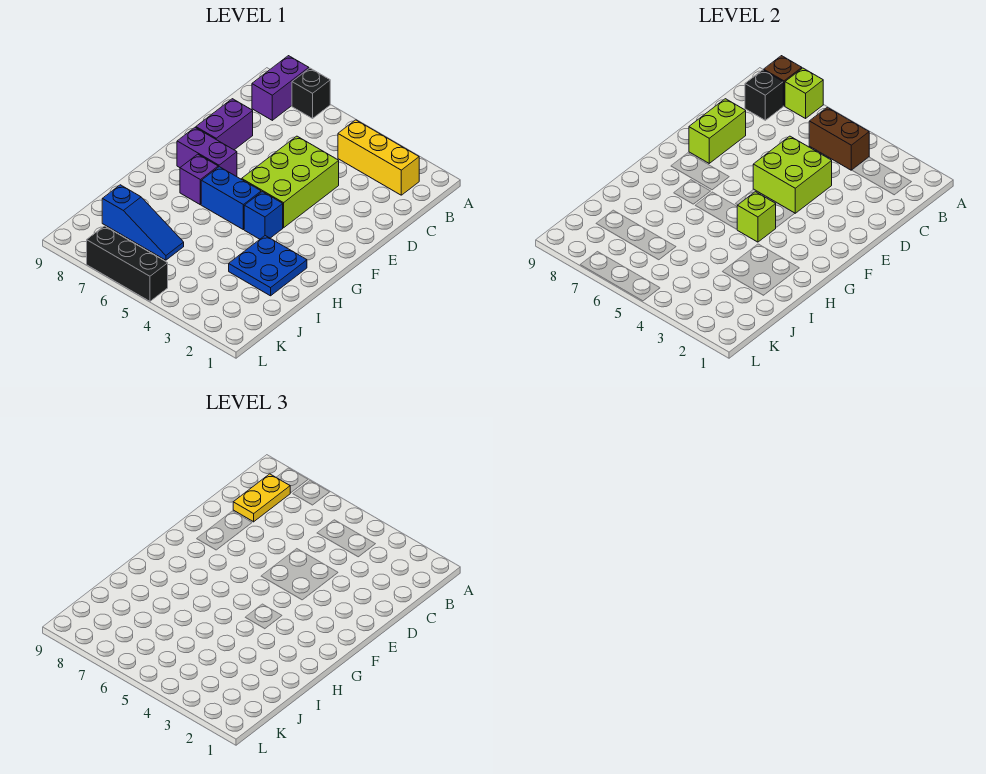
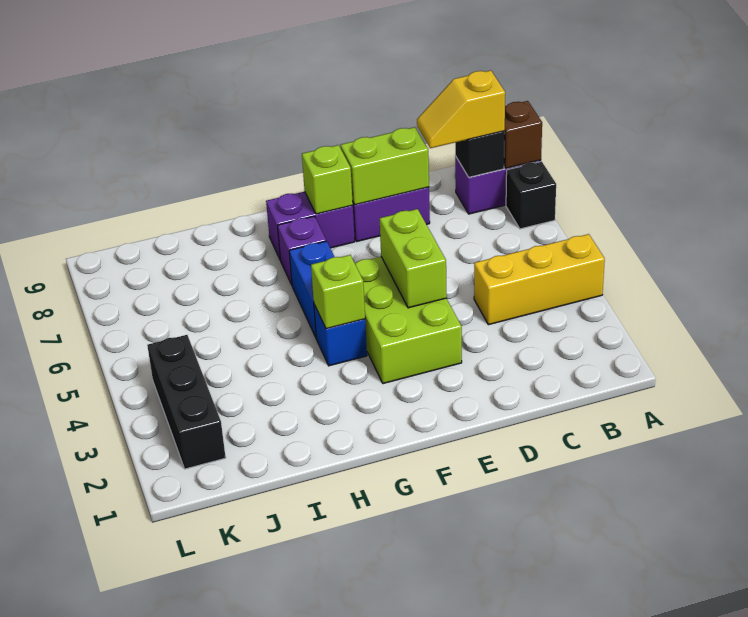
lime 1x1 brick [785,68,823,118] -> lime 1x1 brick moved to [302,145,353,214]
yellow 1x3 brick [338,120,419,195] -> yellow 1x3 brick turned to [474,234,605,325]
brown 1x2 brick [809,107,869,170] -> none
yellow 1x2 plate [233,474,290,522] -> yellow 1x2 slope [417,70,505,148]
lime 2x3 brick [242,136,339,228] -> lime 2x3 brick turned to [355,257,462,384]
lime 2x2 brick [753,136,832,213] -> lime 1x2 brick [380,209,447,308]
purple 1x2 brick [177,128,237,177] -> purple 1x2 brick turned to [266,192,355,260]
blue 2x2 plate [229,236,307,296] -> none
blue 1x3 slope [102,185,184,260] -> none
black 1x3 brick [87,226,168,301] -> black 1x3 brick moved to [147,335,226,469]

